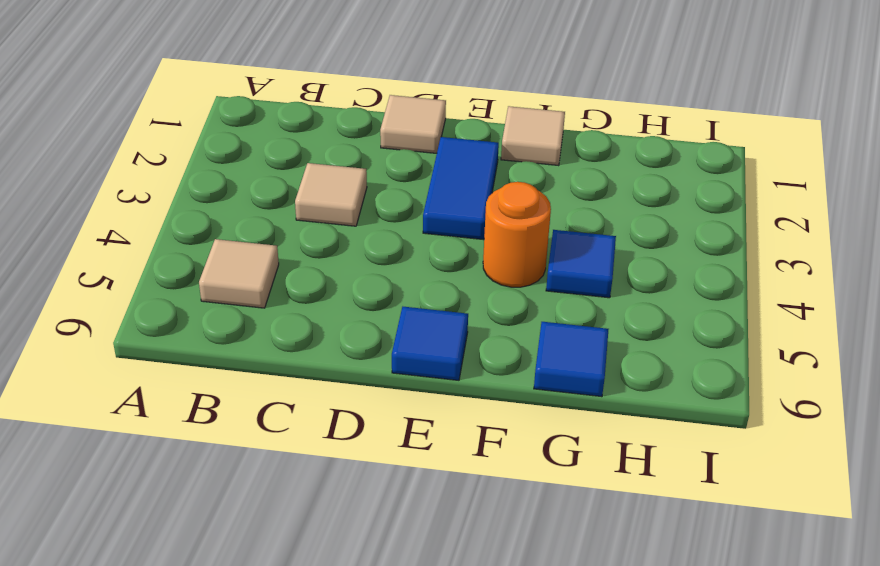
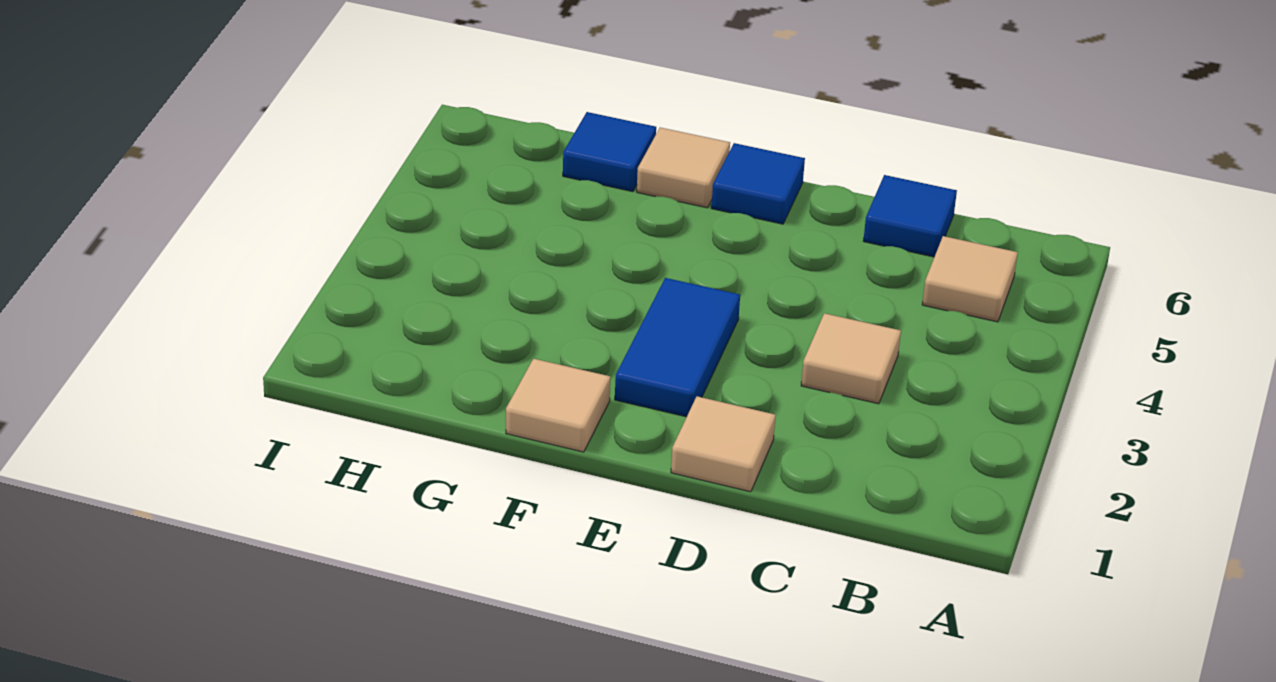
orange 1x1 round brick [483,182,551,287] -> none
none -> tan 1x1 tile [637,128,730,208]
blue 1x1 tile [546,230,616,298] -> blue 1x1 tile moved to [863,175,957,257]

